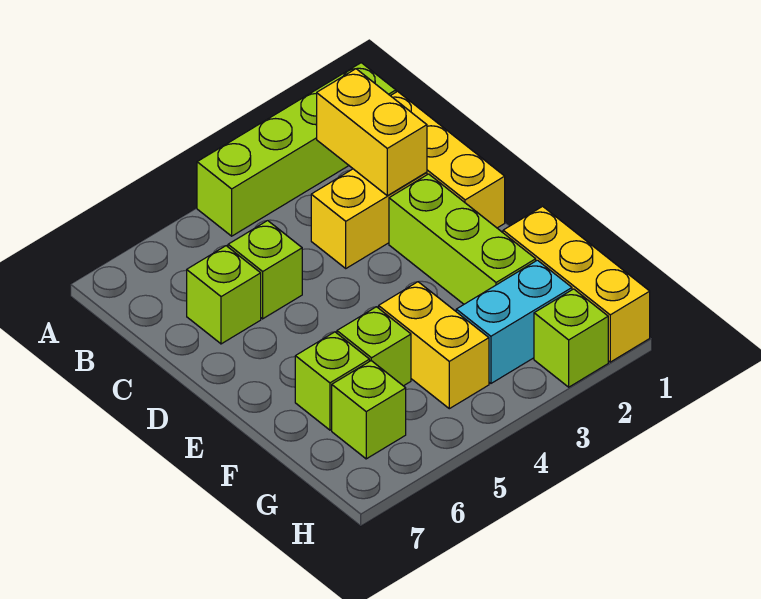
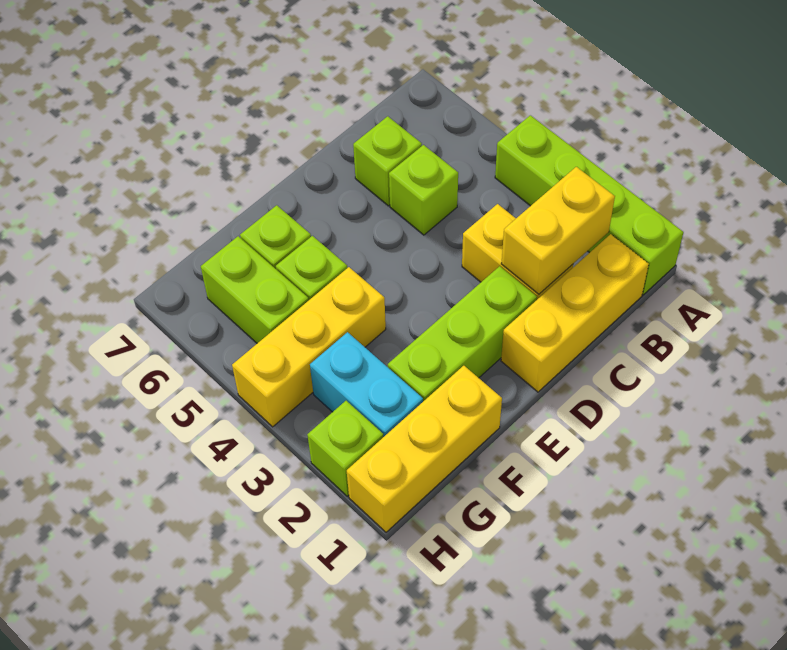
yellow 1x2 brick [379,282,489,409] -> yellow 1x3 brick [232,267,386,427]
lime 1x1 brick [332,361,406,459] -> lime 1x2 brick [201,236,309,343]

